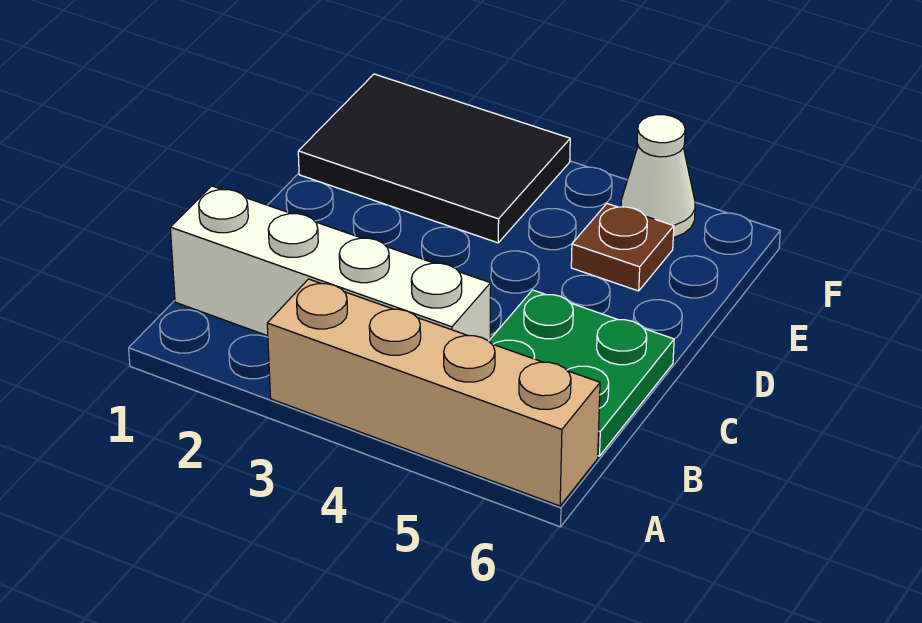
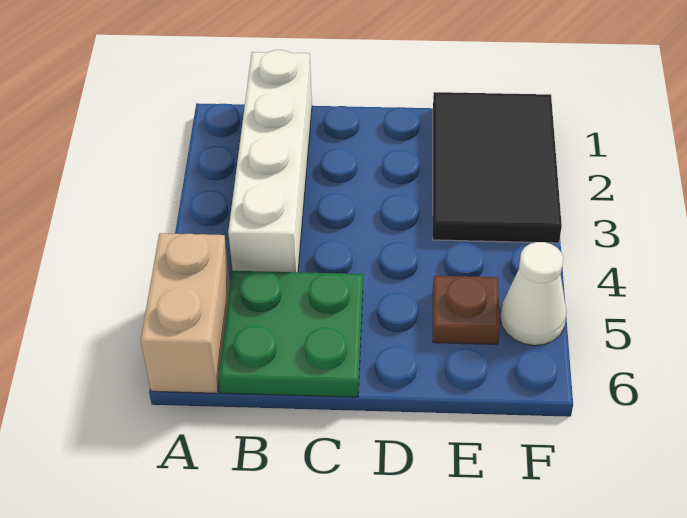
tan 1x4 brick [267,279,600,506] -> tan 1x2 brick [141,233,230,393]

